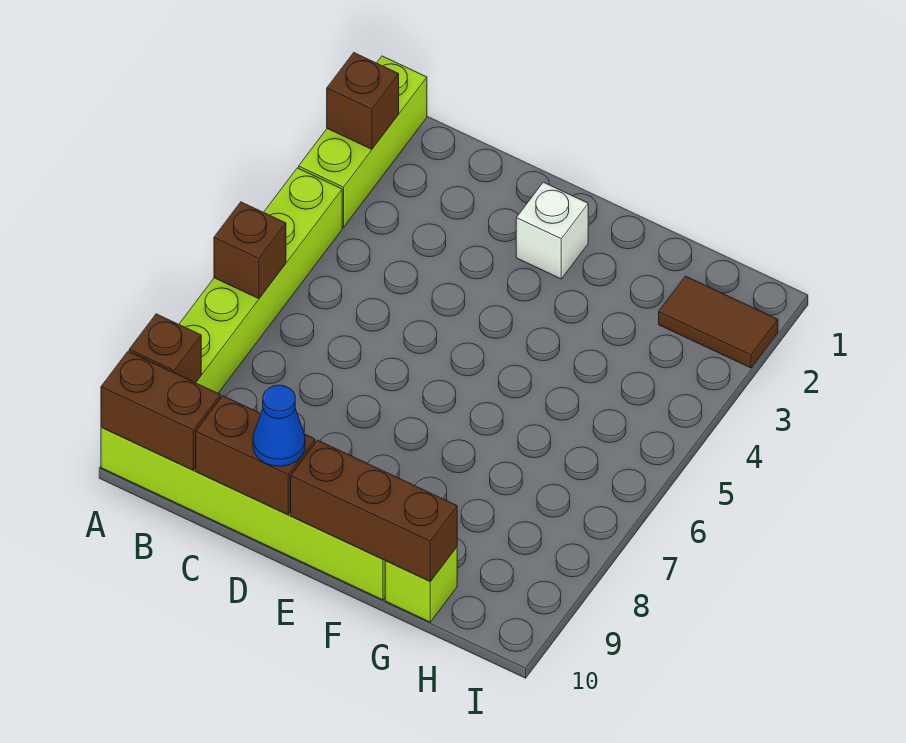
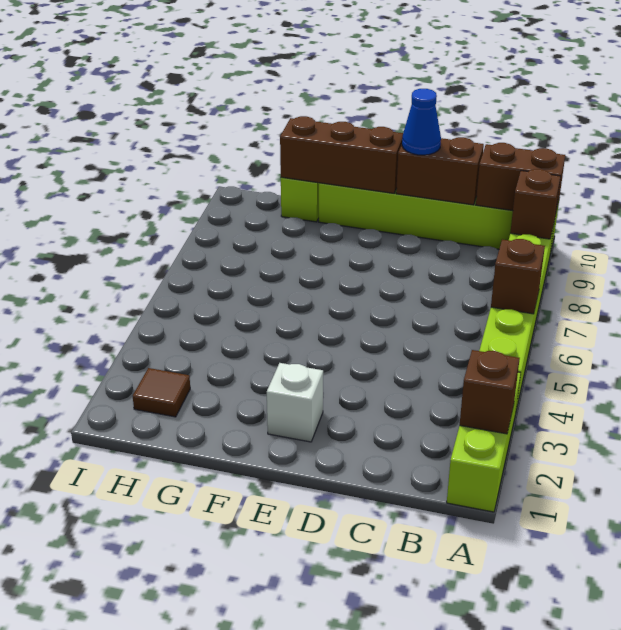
brown 1x2 tile [659,276,778,368] -> brown 1x1 tile [133,368,190,417]

